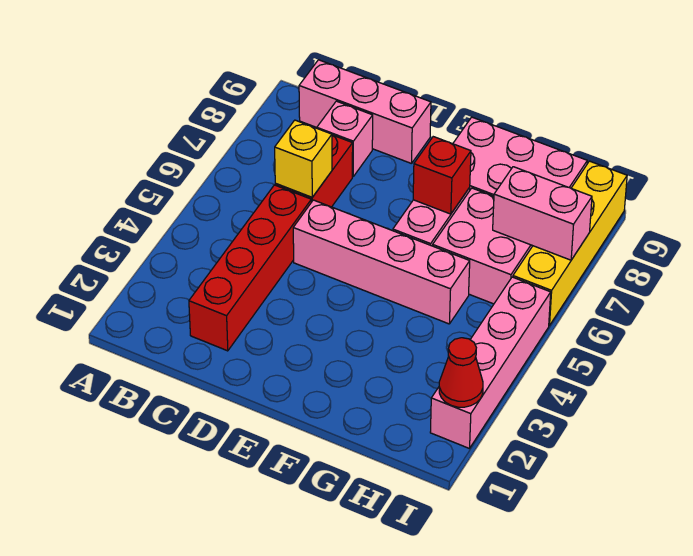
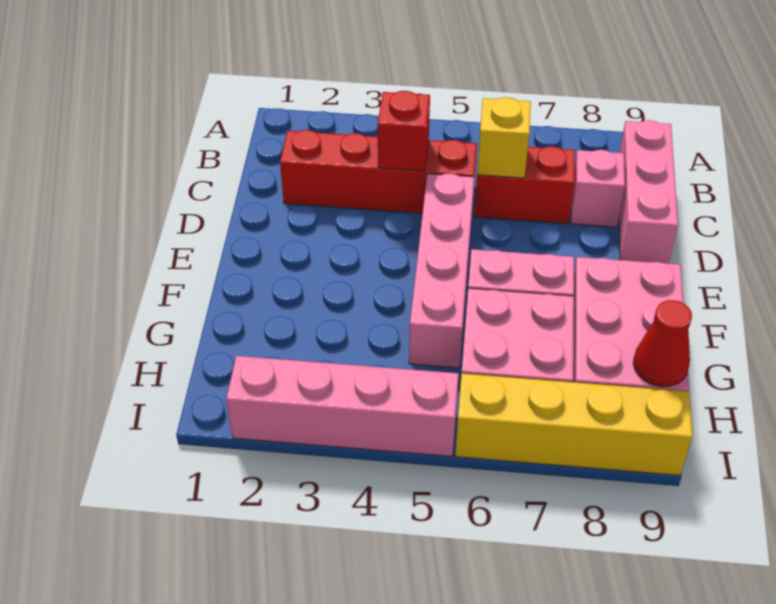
red 1x1 brick [413,137,471,214] -> red 1x1 brick moved to [378,91,430,171]
pink 1x2 brick [493,167,592,260] -> none
red 1x1 cone [439,338,483,407] -> red 1x1 cone moved to [633,300,692,387]

